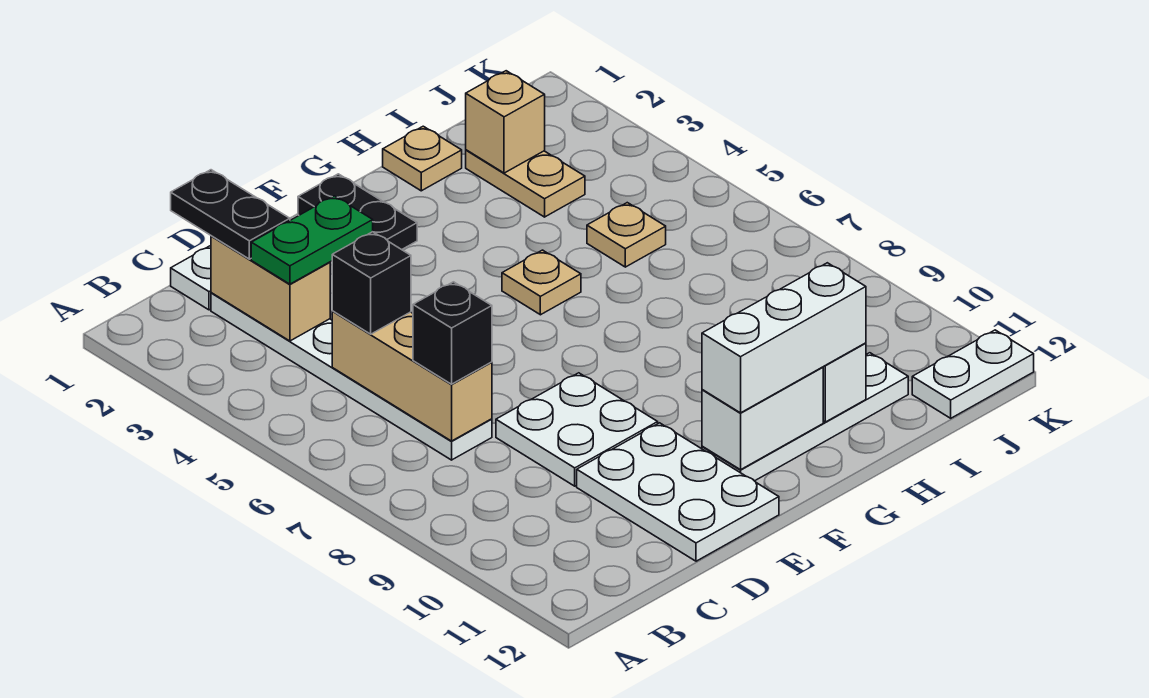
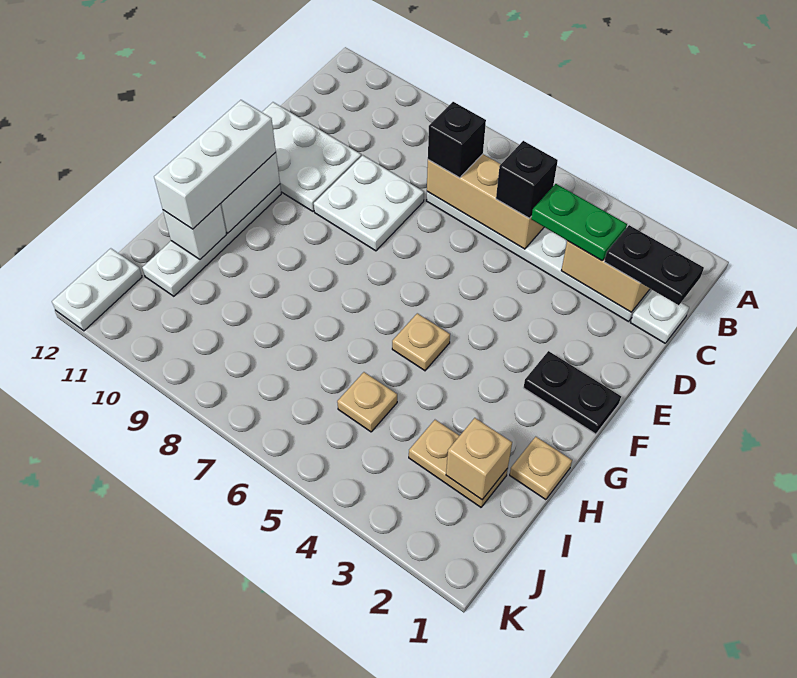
green 1x2 plate [251,196,373,284] -> green 1x2 plate turned to [531,184,627,261]

